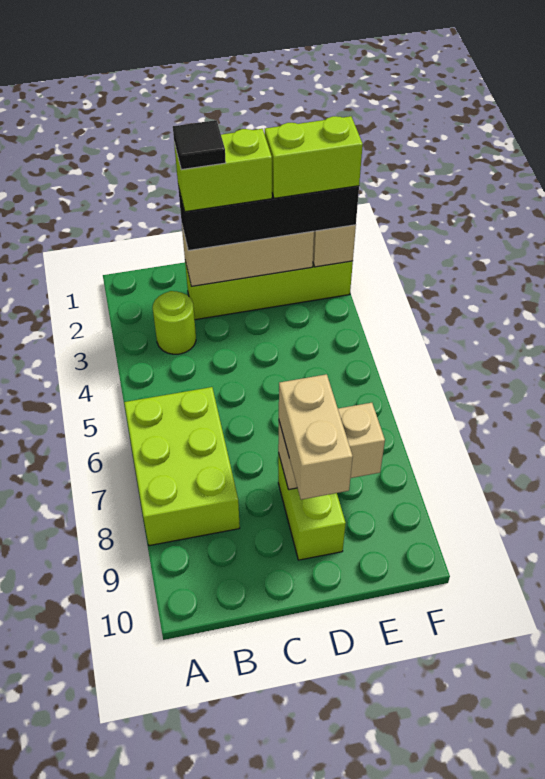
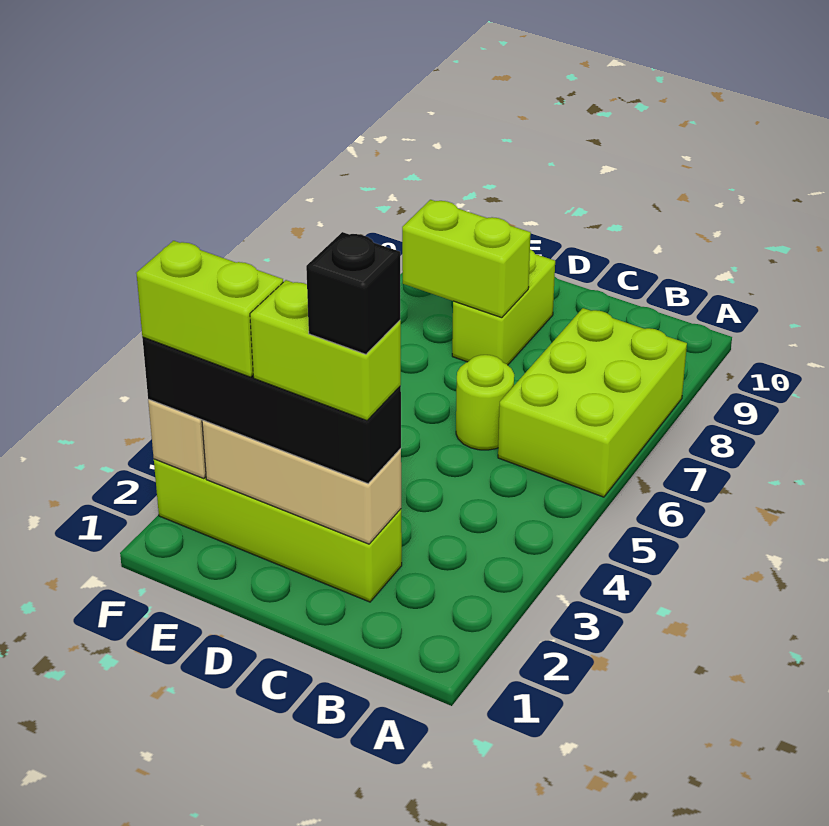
lime 1x1 round brick [153,291,196,354] -> lime 1x1 round brick moved to [456,355,514,450]
black 1x1 tile [173,120,226,170] -> black 1x1 brick [306,232,400,354]
tan 1x2 brick [278,403,385,490] -> lime 1x2 brick [402,200,531,318]
tan 1x2 brick [279,374,353,500] -> none

